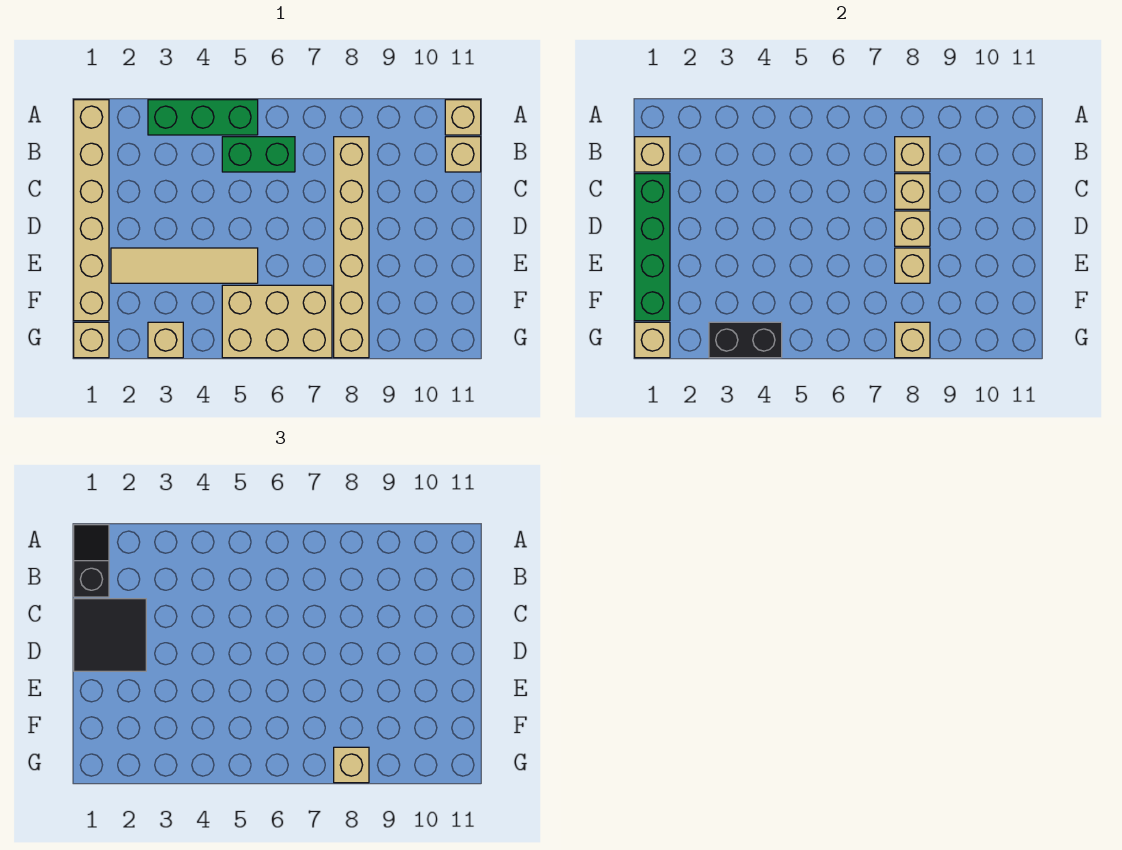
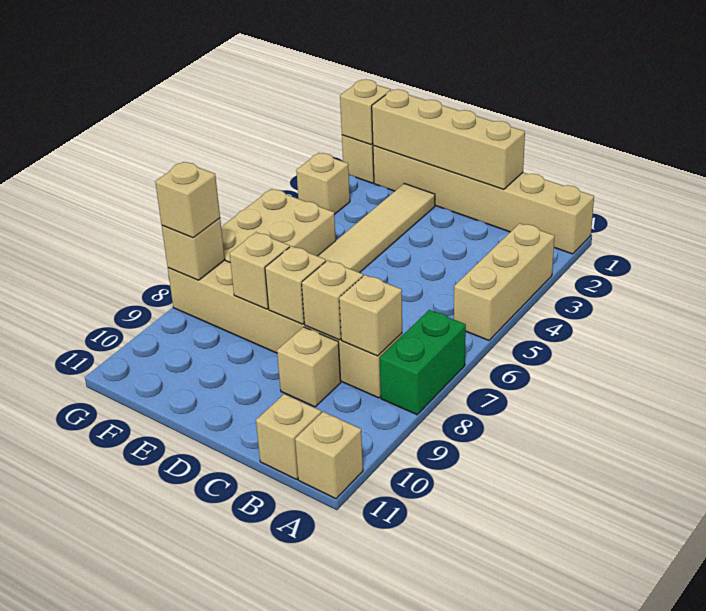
black 1x2 slope [74,525,109,597] -> none
green 1x3 brick [148,100,258,135] -> tan 1x3 brick [454,223,555,340]
tan 1x1 brick [635,137,670,172] -> tan 1x1 brick moved to [277,327,341,407]
green 1x2 brick [222,137,295,172] -> green 1x2 brick moved to [380,310,466,415]
green 1x4 brick [635,174,670,321] -> tan 1x4 brick [372,89,525,189]
black 2x2 tile [74,599,146,671] -> none
black 1x2 brick [709,322,782,358] -> none

